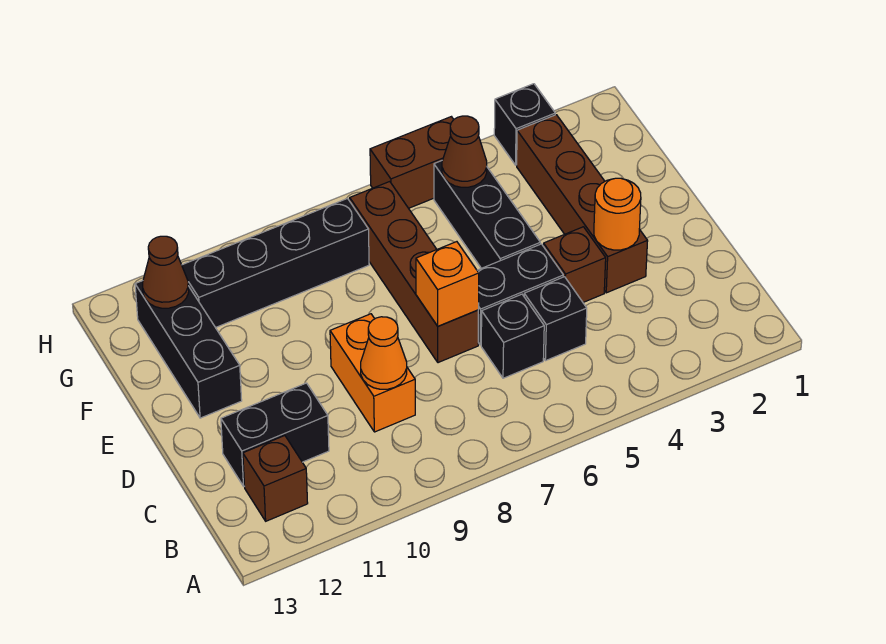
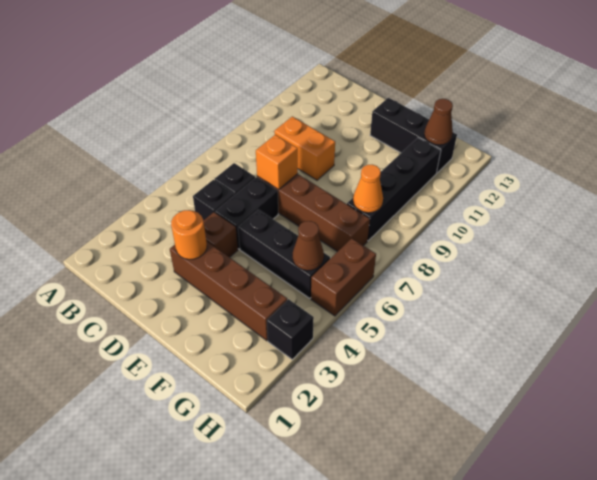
brown 1x1 brick [243,436,308,521] -> none
orange 1x1 cone [361,317,407,389] -> orange 1x1 cone moved to [353,165,383,213]
black 1x2 brick [221,383,329,486] -> none

